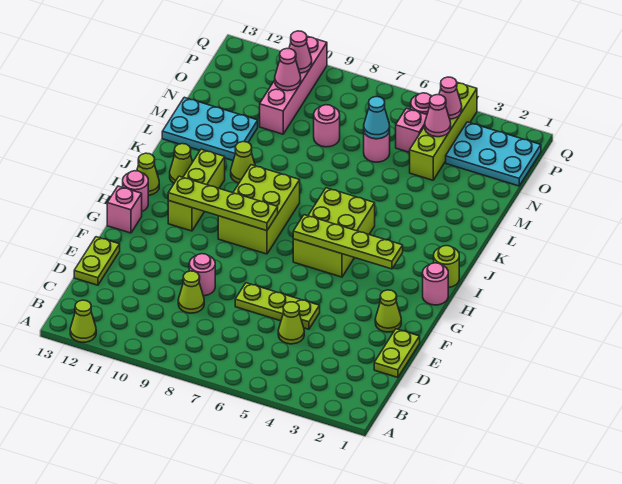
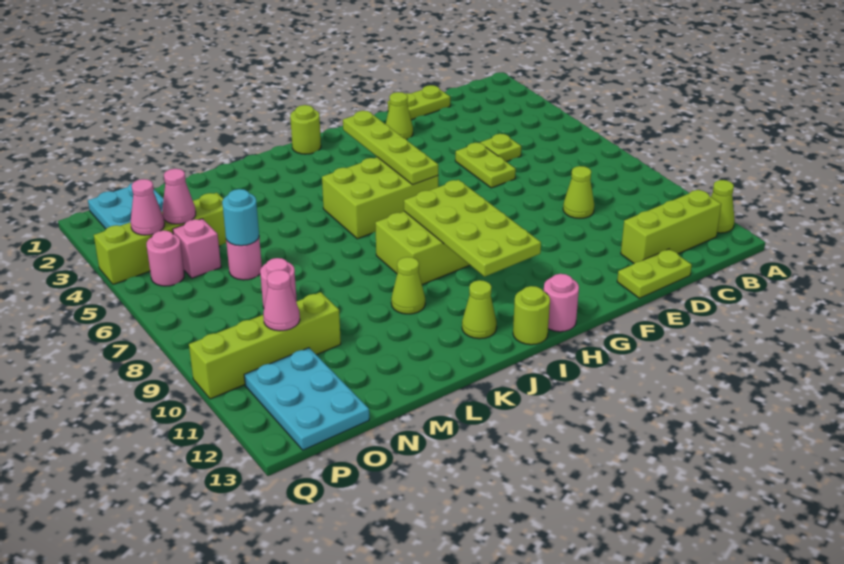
lime 1x1 cone [278,302,304,344] -> lime 1x1 plate [480,134,521,162]
lime 1x3 plate [235,283,320,329] -> lime 1x2 plate [455,143,516,188]
pink 1x1 round brick [189,254,215,296] -> none
pink 1x1 brick [107,186,142,233] -> none
pink 1x1 round brick [423,263,448,305] -> none
lime 1x4 plate [168,176,278,231] -> lime 2x4 plate [404,180,541,277]
lime 1x3 brick [168,149,225,231] -> lime 1x3 brick moved to [621,190,721,263]
lime 1x1 cone [137,153,159,195] -> lime 1x1 round brick [513,286,550,345]
cyan 2x3 plate [162,97,258,160] -> cyan 2x3 plate moved to [244,348,369,450]
cyan 1x1 cone [364,97,390,139] -> cyan 1x1 round brick [222,189,259,246]
pink 1x4 brick [260,36,327,134] -> lime 1x4 brick [189,292,341,399]
pink 1x1 cone [289,31,312,73] -> none

